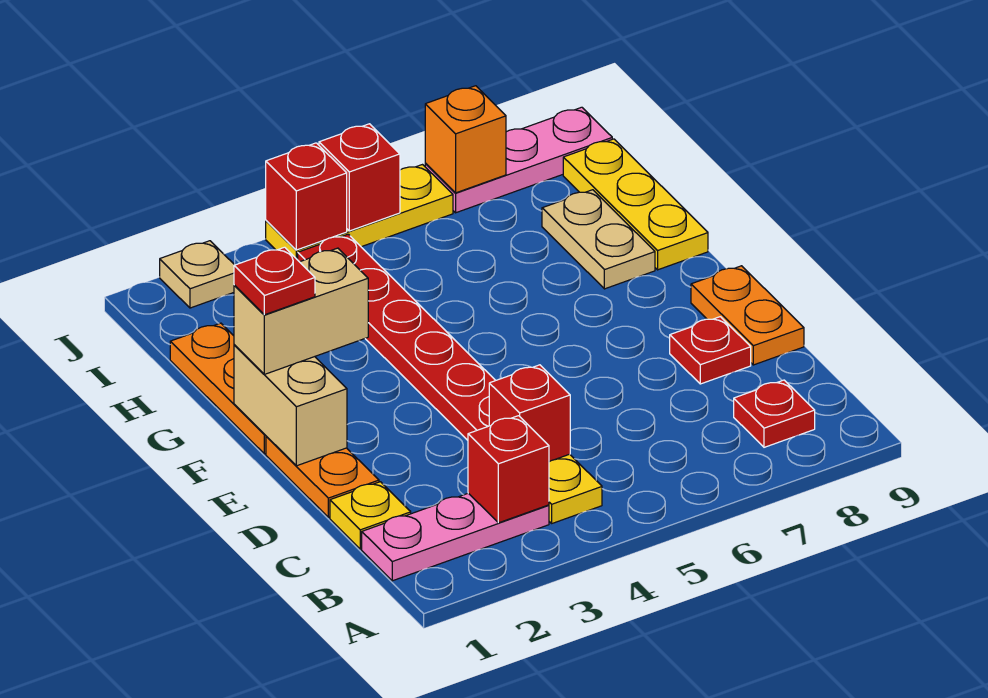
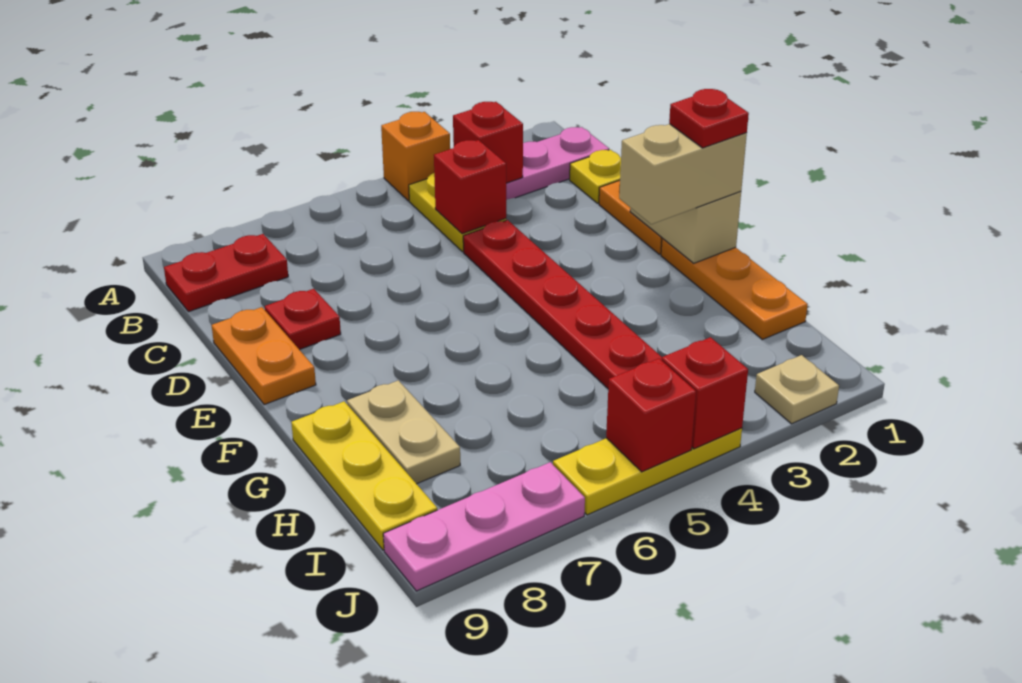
red 1x1 plate [734,380,815,447] -> red 1x2 plate [164,234,288,312]
orange 1x1 brick [425,86,506,193] -> orange 1x1 brick moved to [381,112,450,201]

